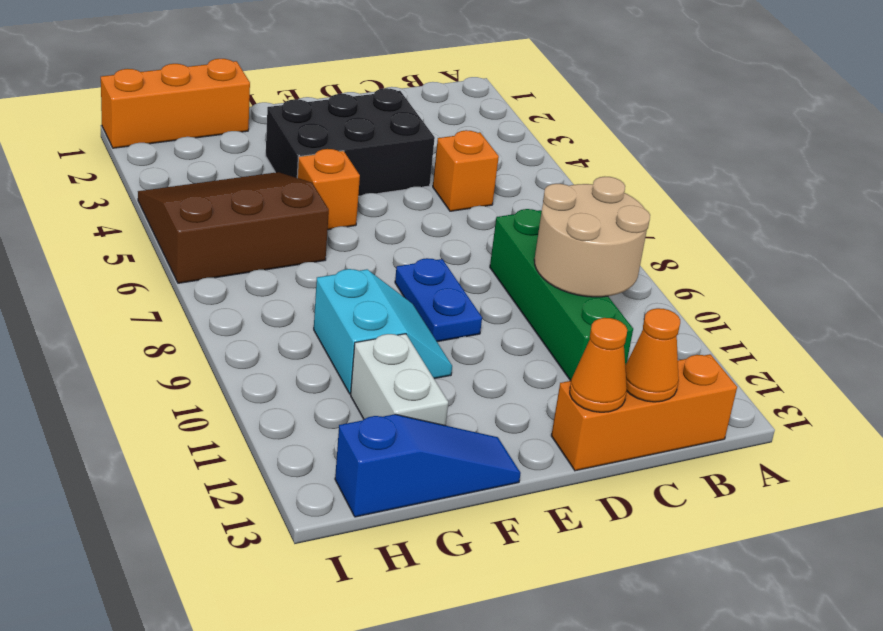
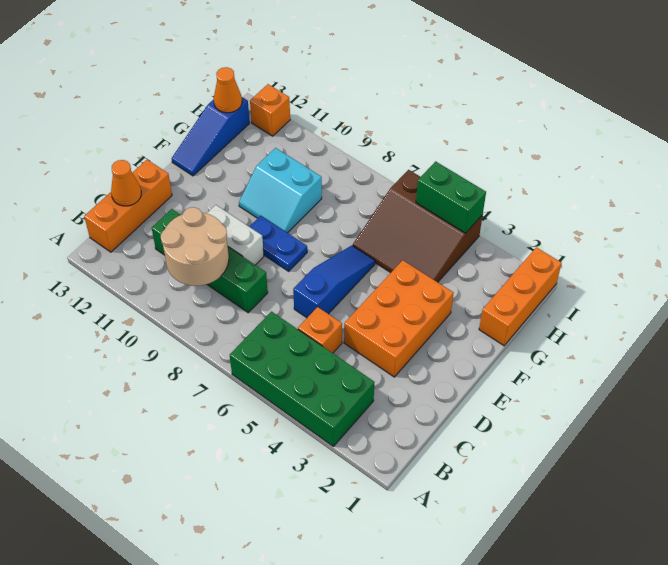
none -> green 2x4 brick [230,312,375,446]
black 2x3 brick [266,88,435,196] -> orange 2x3 brick [344,260,453,377]
none -> blue 1x3 slope [293,246,375,318]
orange 1x1 cone [570,318,627,412] -> orange 1x1 cone moved to [214,67,242,113]
orange 1x1 brick [297,149,360,230] -> orange 1x1 brick moved to [250,84,290,136]
brown 3x3 slope [138,172,329,283] -> brown 3x3 slope turned to [353,170,483,282]
white 1x2 brick [351,334,448,425] -> white 1x2 brick moved to [207,205,264,265]
none -> green 1x2 brick [416,161,486,233]

